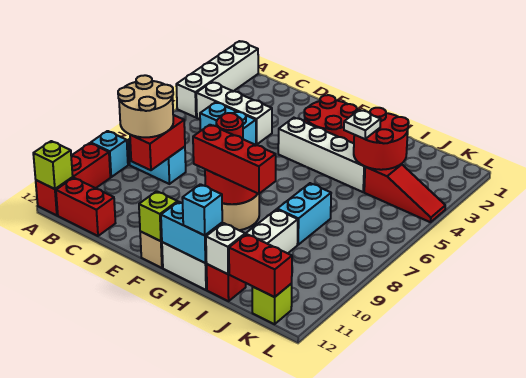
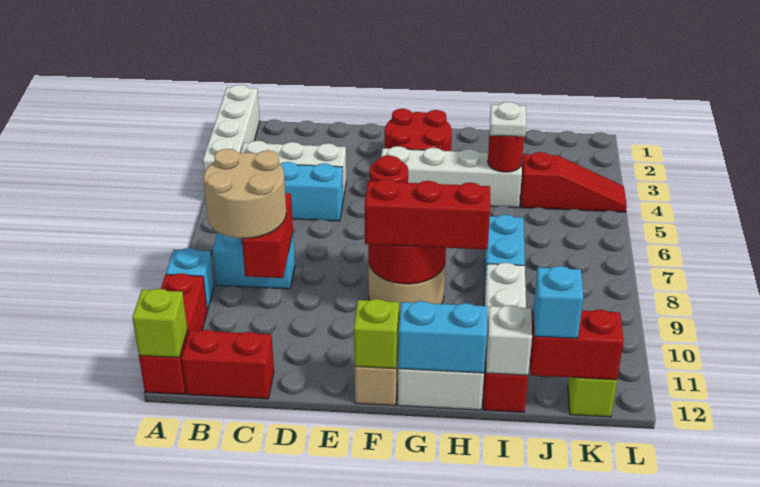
cyan 1x1 brick [182,184,222,236] -> cyan 1x1 brick moved to [533,266,583,338]
red 2x2 round brick [354,108,409,170] -> red 1x1 round brick [488,134,524,172]

